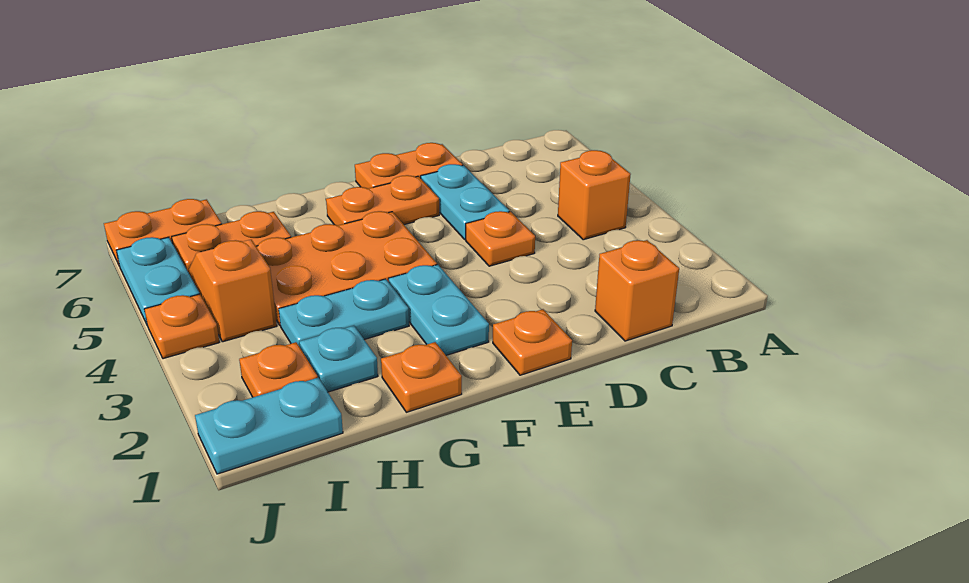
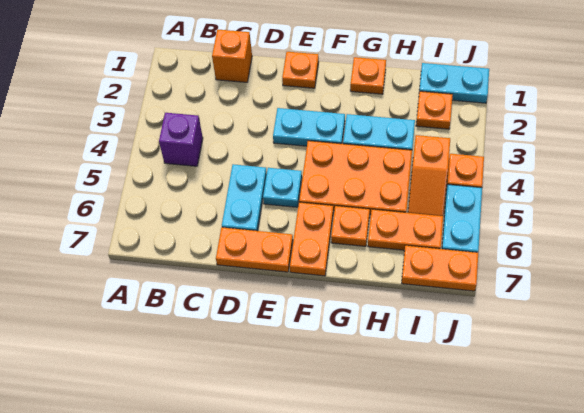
orange 1x1 brick [558,150,631,240] -> purple 1x1 brick [159,113,203,166]
orange 1x1 plate [466,211,535,266] -> orange 1x1 plate moved to [331,206,370,246]
orange 1x2 plate [326,175,439,226] -> orange 1x2 plate turned to [290,202,333,276]
cyan 1x2 plate [388,265,489,355] -> cyan 1x2 plate turned to [273,108,345,146]
cyan 1x1 plate [299,326,378,392] -> cyan 1x1 plate moved to [263,168,302,207]

